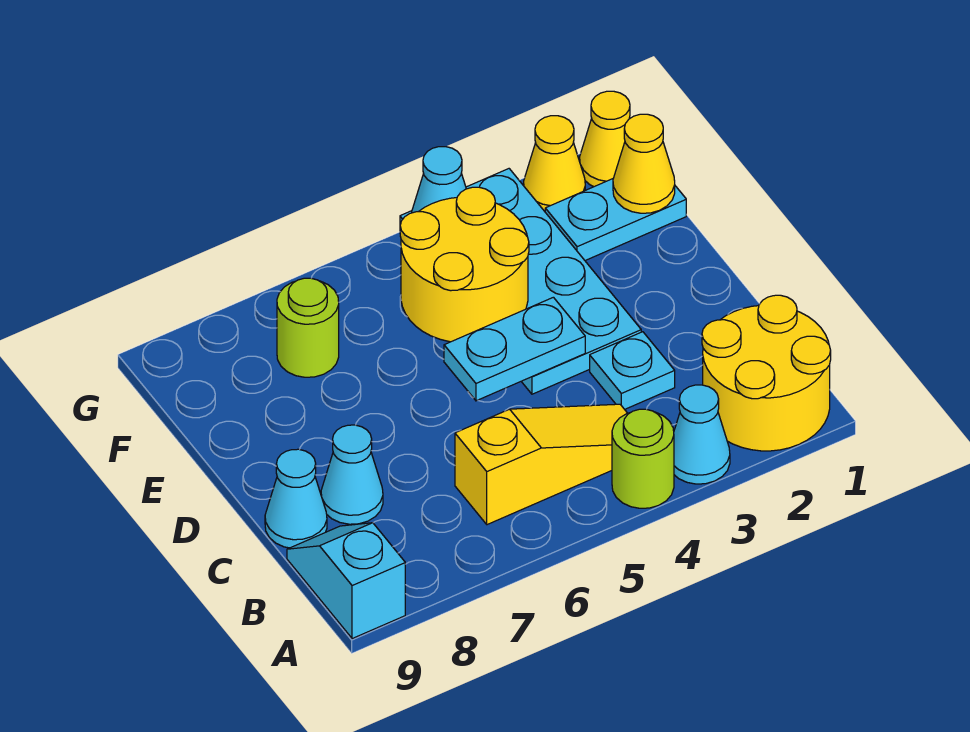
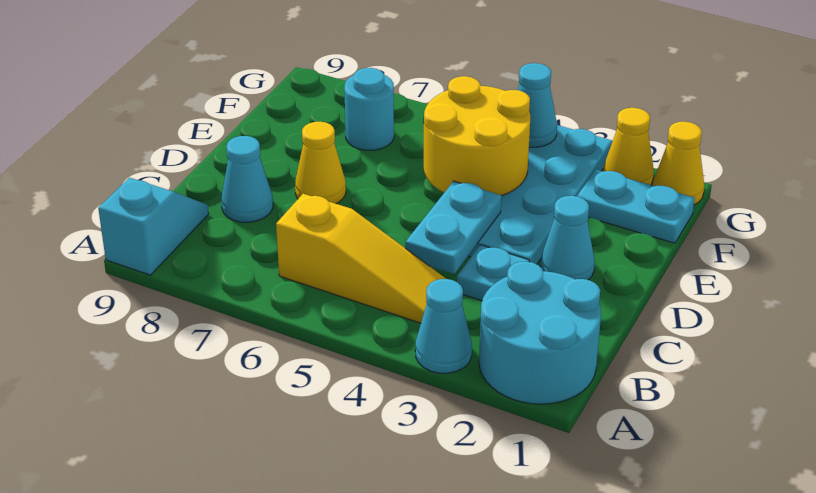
yellow 2x2 round brick [702,295,831,451] -> cyan 2x2 round brick [479,261,601,404]
lime 1x1 round brick [612,409,674,508] -> none
cyan 1x1 cone [265,449,327,548] -> cyan 1x1 cone moved to [541,196,595,280]
cyan 1x2 plate [444,297,585,401] -> cyan 1x2 plate turned to [406,181,501,274]
yellow 1x1 cone [613,114,675,213] -> yellow 1x1 cone moved to [295,122,346,204]
lime 1x1 round brick [277,278,339,377] -> cyan 1x1 round brick [344,68,394,150]

